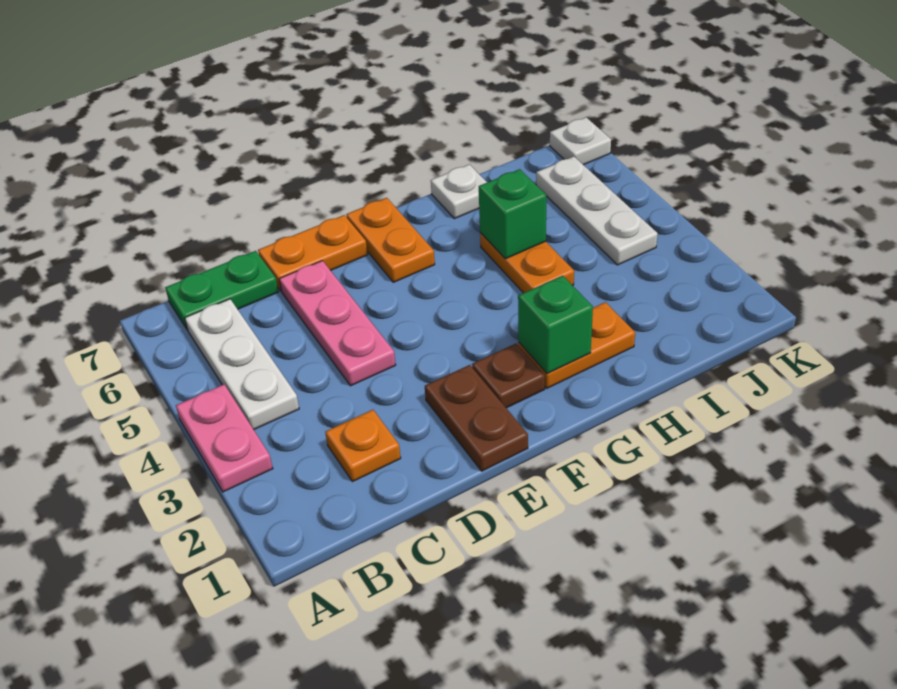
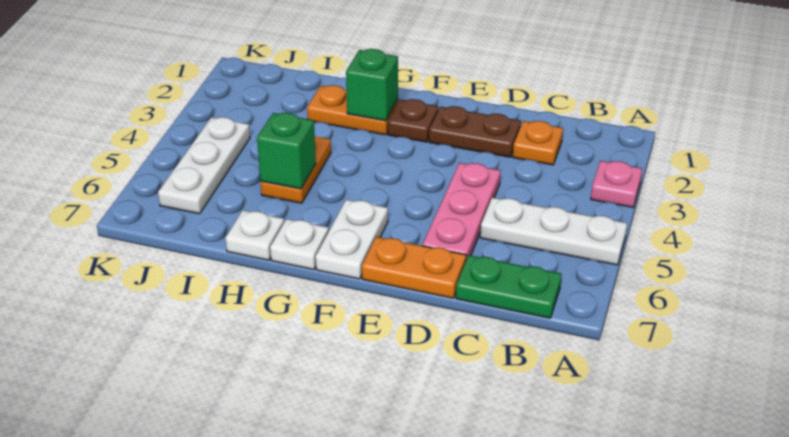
pink 1x2 plate [176,384,273,492] -> pink 1x1 plate [591,161,642,207]
white 1x3 plate [185,299,299,430] -> white 1x3 plate turned to [480,198,627,265]
brown 1x2 plate [425,365,528,471] -> brown 1x2 plate turned to [429,106,521,157]
orange 1x2 plate [346,198,435,282] -> white 1x2 plate [316,200,388,279]
white 1x1 plate [550,117,611,165] -> white 1x1 plate moved to [270,219,329,270]

